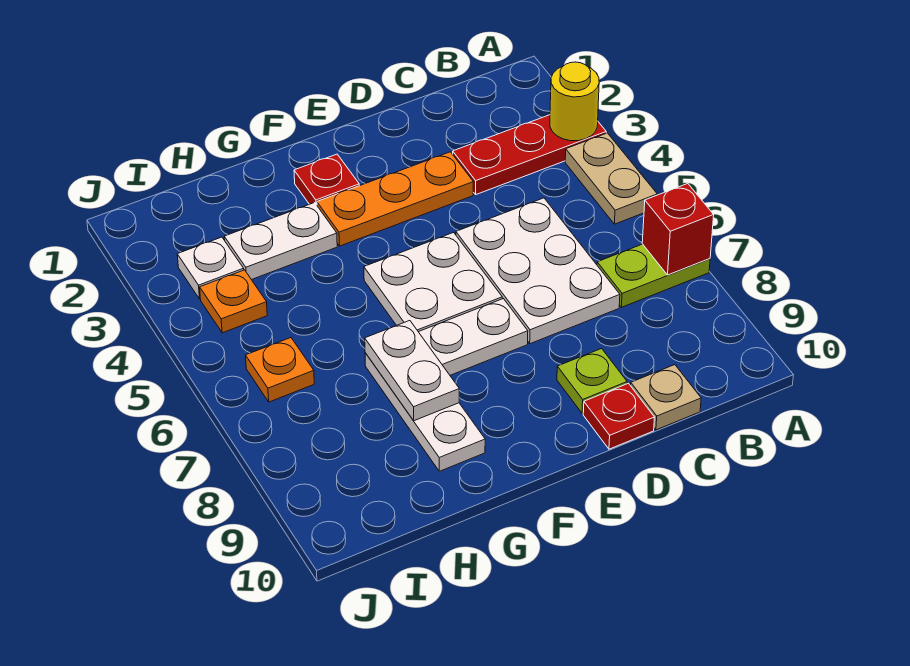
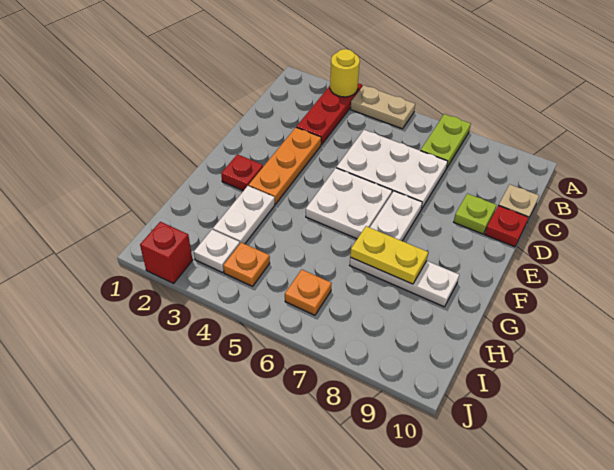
red 1x1 brick [642,184,714,275] -> red 1x1 brick moved to [140,222,193,283]
white 1x2 plate [365,321,459,421] -> yellow 1x2 plate [350,226,428,284]

